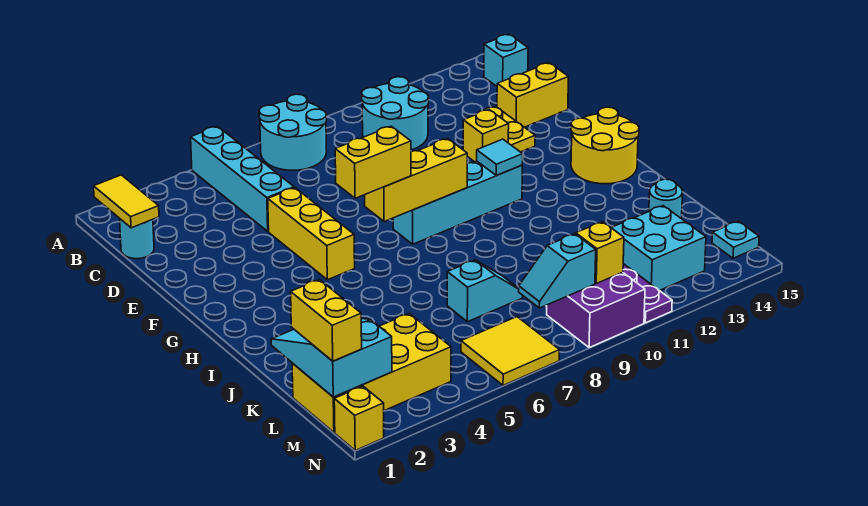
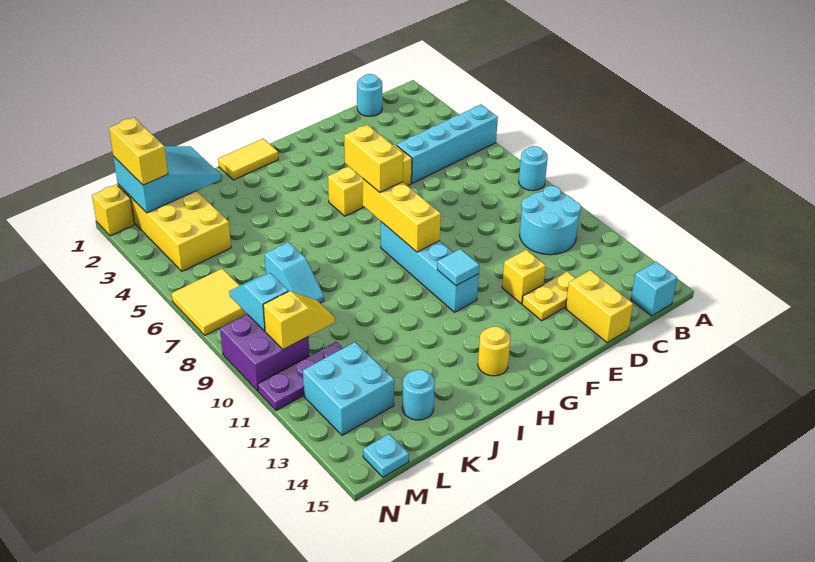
cyan 2x2 round brick [259,94,327,170] -> cyan 1x1 round brick [519,146,548,191]
yellow 1x2 tile [94,175,159,228] -> yellow 1x2 tile moved to [218,139,278,180]
yellow 2x2 round brick [571,107,639,184] -> yellow 1x1 round brick [478,326,511,376]
yellow 1x2 brick [291,280,362,361] -> yellow 1x2 brick turned to [109,117,168,185]

